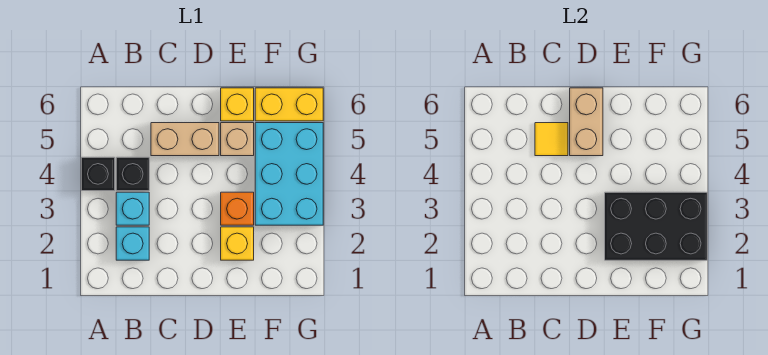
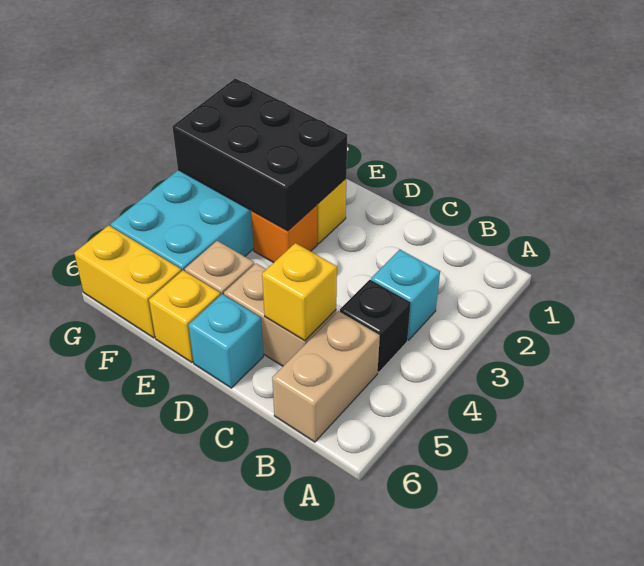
black 1x1 brick [81,157,115,191] -> none
cyan 1x1 brick [116,227,149,260] -> cyan 1x1 brick moved to [189,294,263,388]
yellow 1x1 tile [535,123,568,156] -> yellow 1x1 brick [262,243,337,341]
tan 1x2 brick [570,88,603,156] -> tan 1x2 brick moved to [272,311,380,442]

